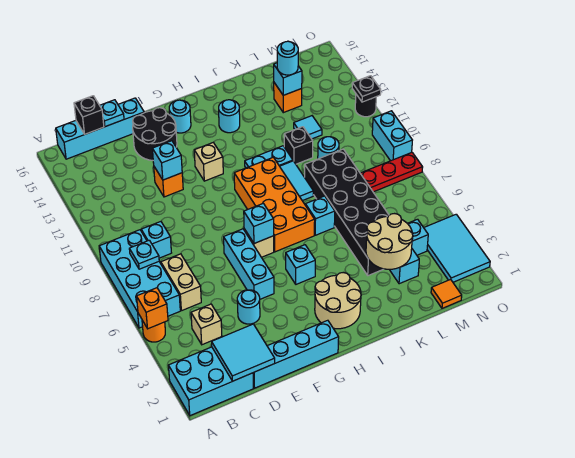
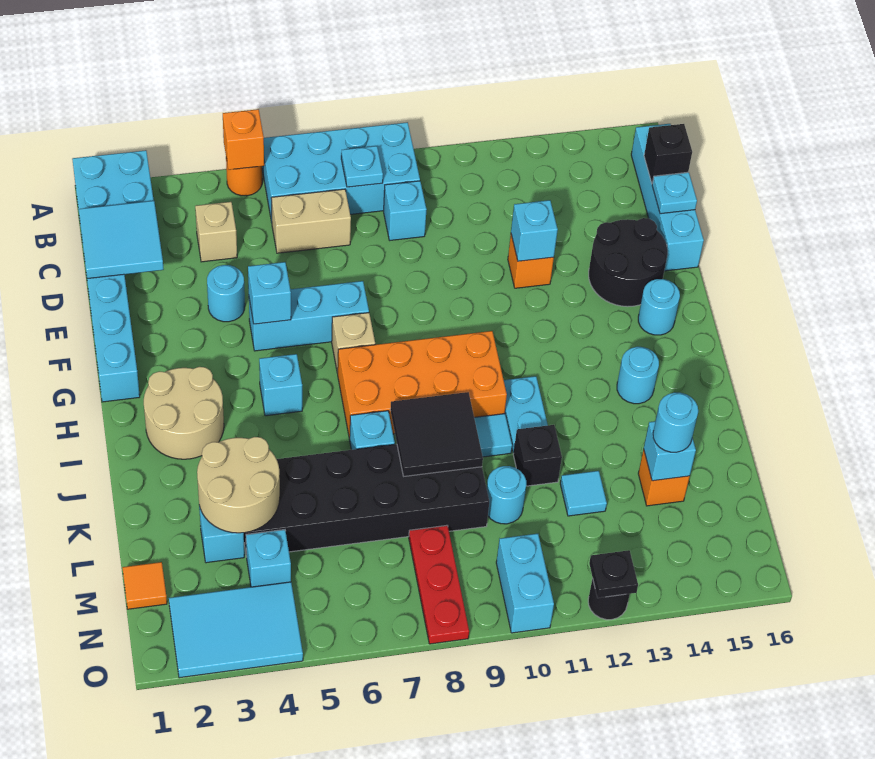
cyan 1x1 brick [244,203,274,243] -> cyan 1x1 brick moved to [248,262,291,324]
tan 1x1 brick [194,142,223,181] -> none
none -> black 2x2 tile [390,392,483,476]
cyan 1x2 brick [372,111,412,161] -> cyan 1x2 brick turned to [496,534,554,633]

